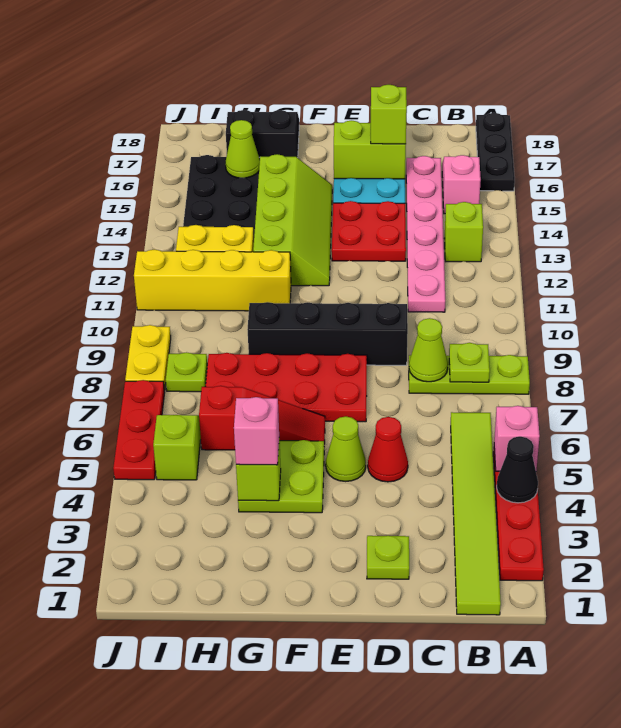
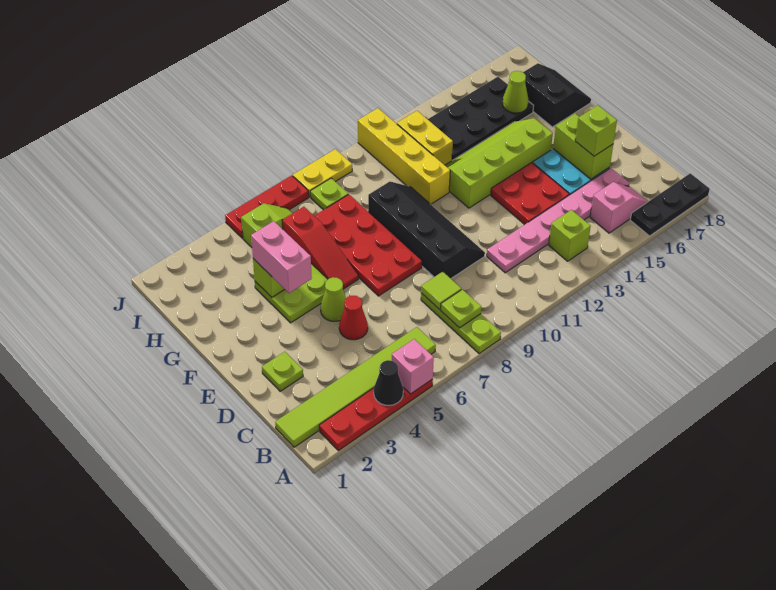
lime 1x1 cone [409,318,448,382] -> lime 1x1 tile [421,272,461,310]
lime 2x4 slope [253,154,332,286] -> lime 2x4 slope turned to [445,118,553,208]
pink 1x1 brick [234,397,279,465] -> pink 1x2 brick [251,221,312,293]

